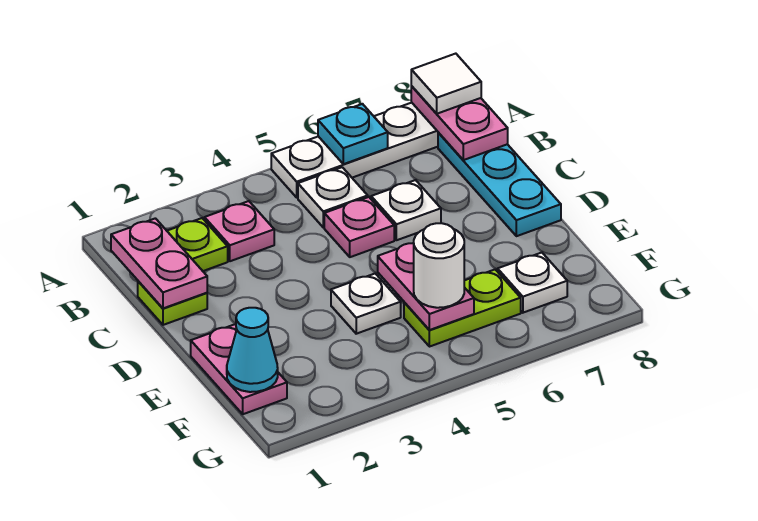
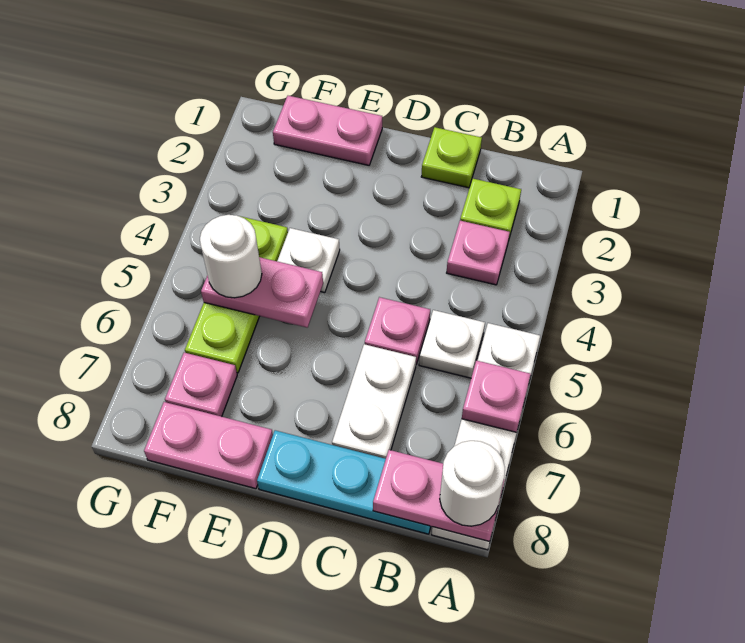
cyan 1x1 plate [318,104,388,164] -> pink 1x1 plate [462,360,531,432]
white 1x1 tile [411,54,481,114] -> white 1x1 round brick [440,441,505,526]
pink 1x2 plate [111,218,207,308] -> pink 1x2 plate moved to [144,402,273,489]
white 1x1 plate [371,180,441,240] -> white 1x2 plate [332,344,416,459]
cyan 1x1 cone [227,308,278,392] -> none
lime 1x2 plate [404,270,521,347] -> lime 1x3 plate [185,216,288,373]
white 1x1 plate [498,253,567,313] -> pink 1x1 plate [165,353,237,417]

